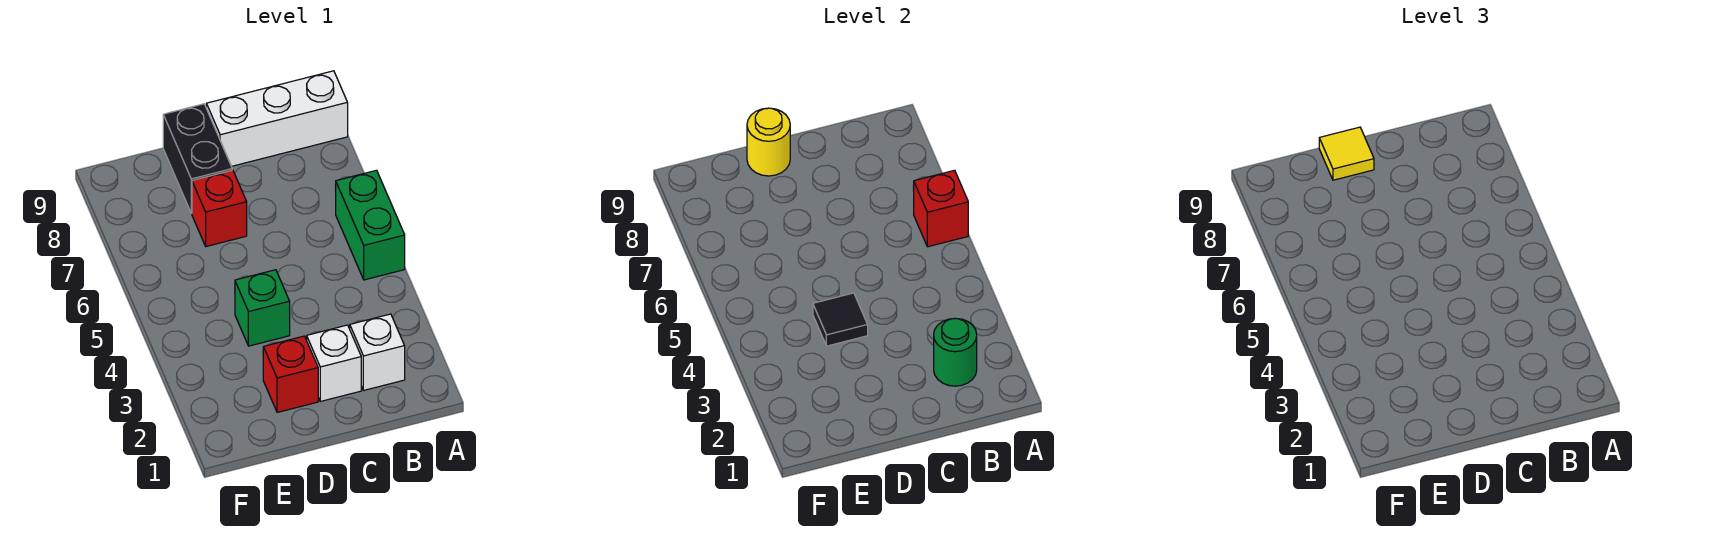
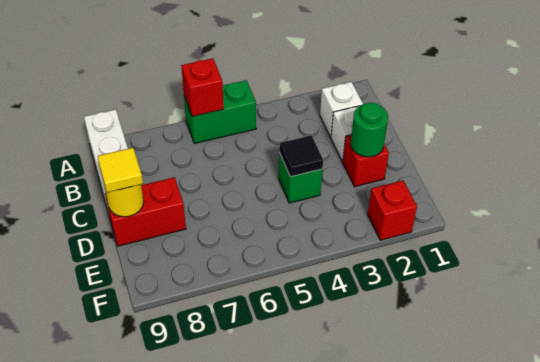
green 1x1 round brick [934,318,977,386] -> green 1x1 round brick moved to [351,103,388,157]
red 1x1 brick [192,170,247,246] -> red 1x1 brick moved to [368,181,417,240]
black 1x2 brick [163,104,232,213] -> red 1x2 brick [105,177,186,246]

